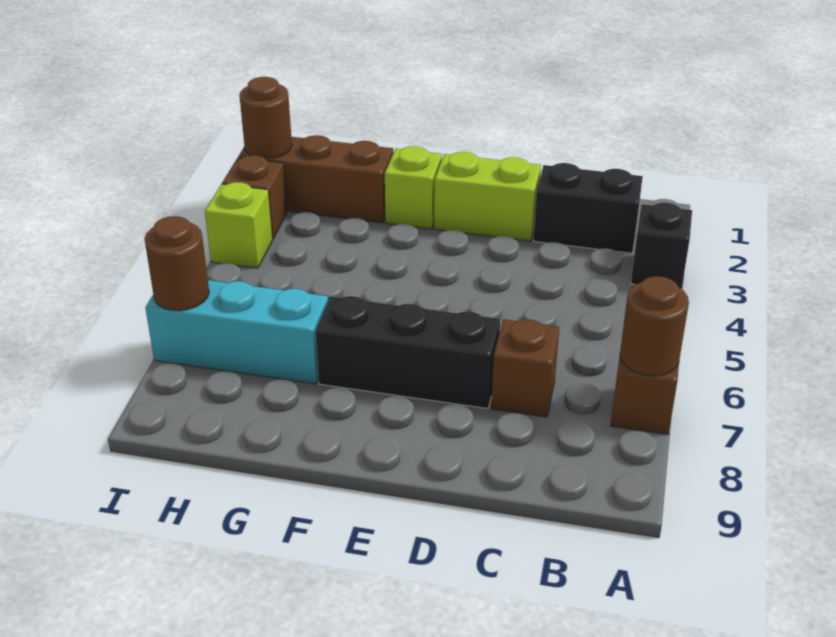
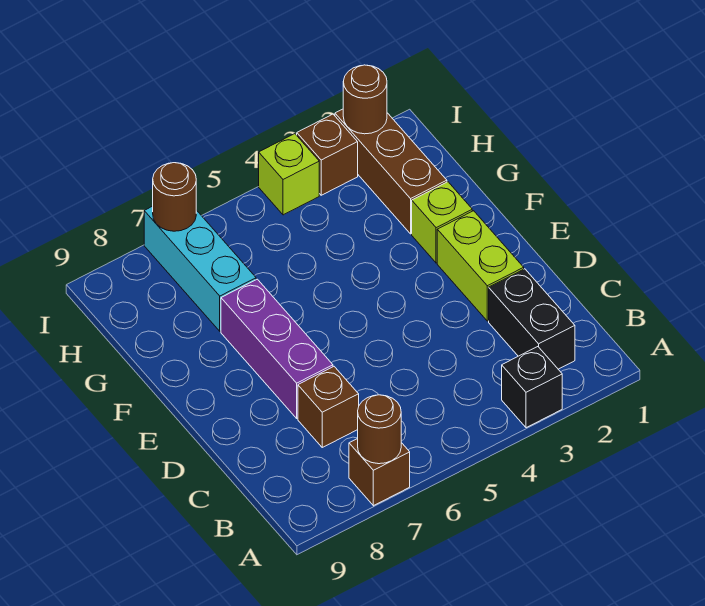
black 1x3 brick [316,296,500,409] -> purple 1x3 brick [221,279,333,418]

